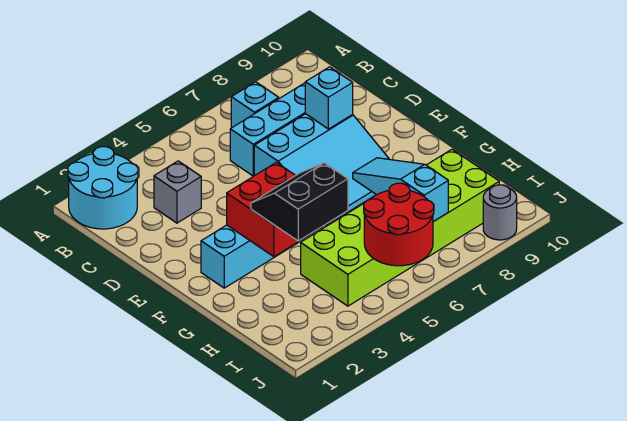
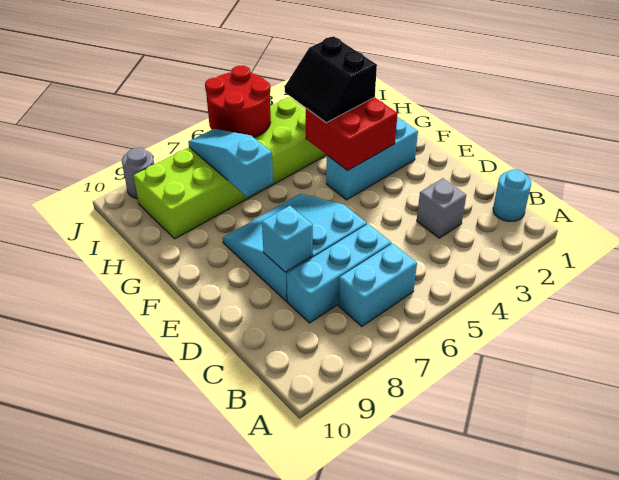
cyan 2x2 round brick [68,147,138,229] -> cyan 1x1 round brick [493,169,531,221]
cyan 1x1 brick [231,82,279,128] -> cyan 1x2 brick [338,243,417,326]
black 2x2 slope [251,163,348,241] -> black 2x2 slope turned to [285,36,377,123]
cyan 1x3 slope [353,158,448,222] -> cyan 1x3 slope turned to [188,129,273,197]

